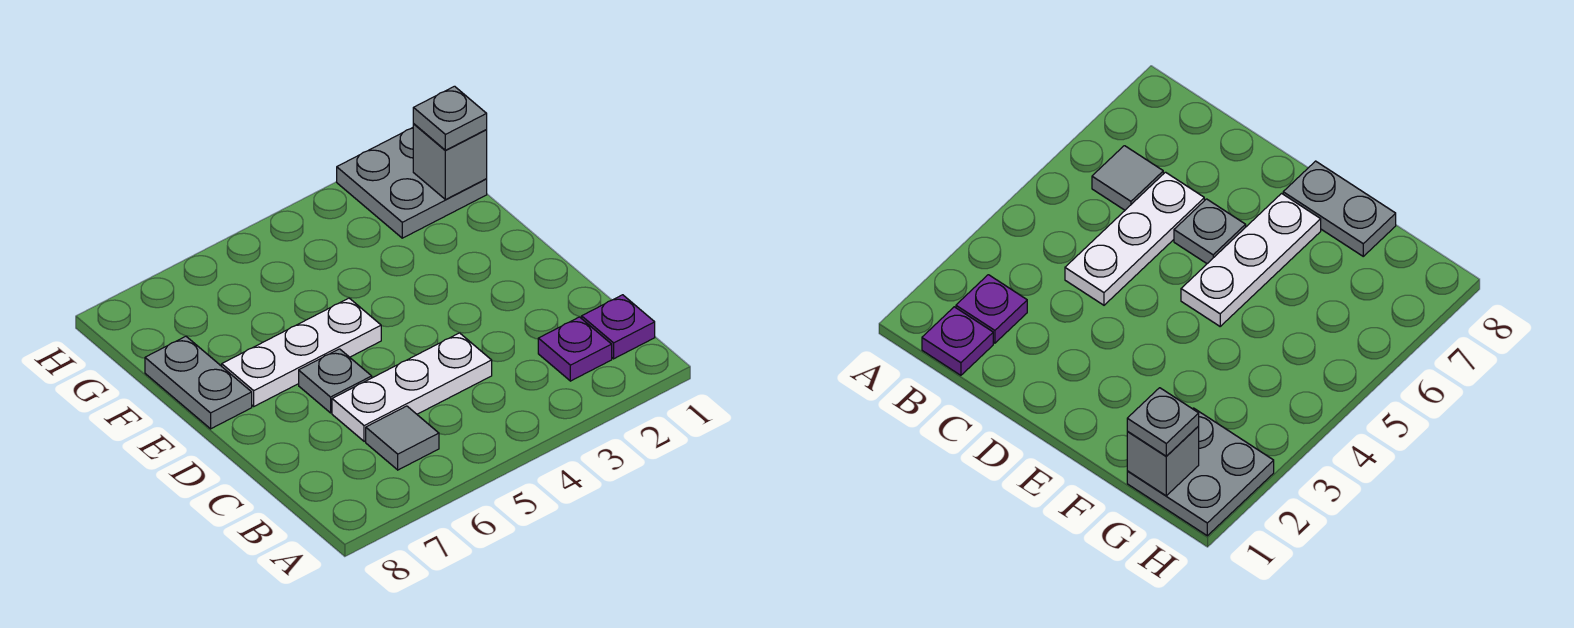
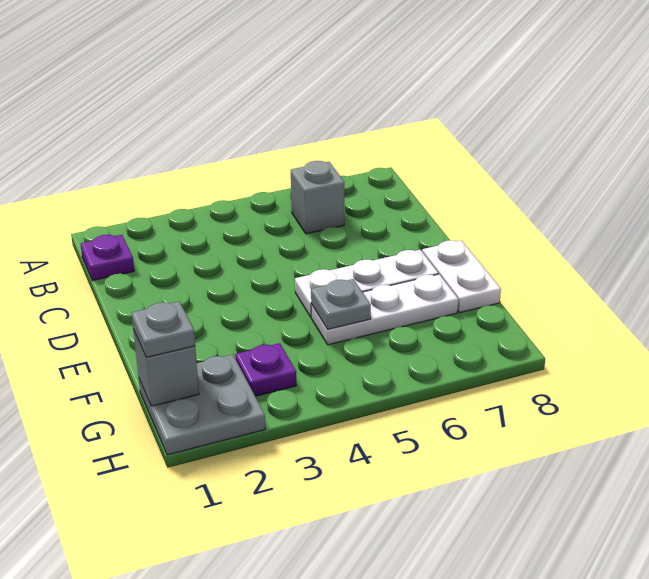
purple 1x1 plate [538,317,612,381] -> purple 1x1 plate moved to [235,343,297,396]
grey 1x1 tile [366,406,439,470] -> grey 1x1 brick [291,161,344,234]
white 1x3 plate [332,333,492,441] -> white 1x3 plate moved to [311,274,458,345]
grey 1x1 plate [299,349,372,413] -> grey 1x1 plate moved to [311,279,371,329]
grey 1x2 plate [145,336,252,429] -> white 1x2 plate [422,240,501,313]

